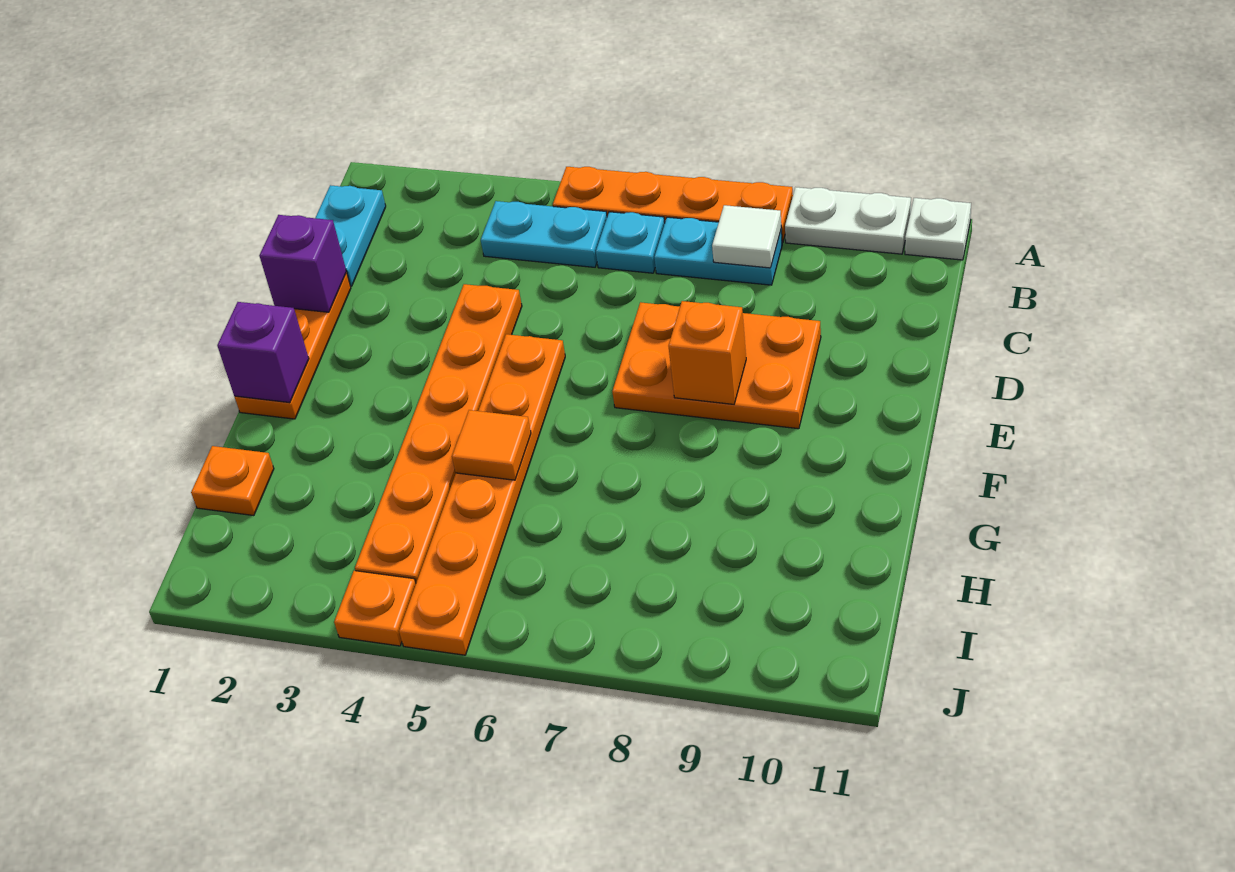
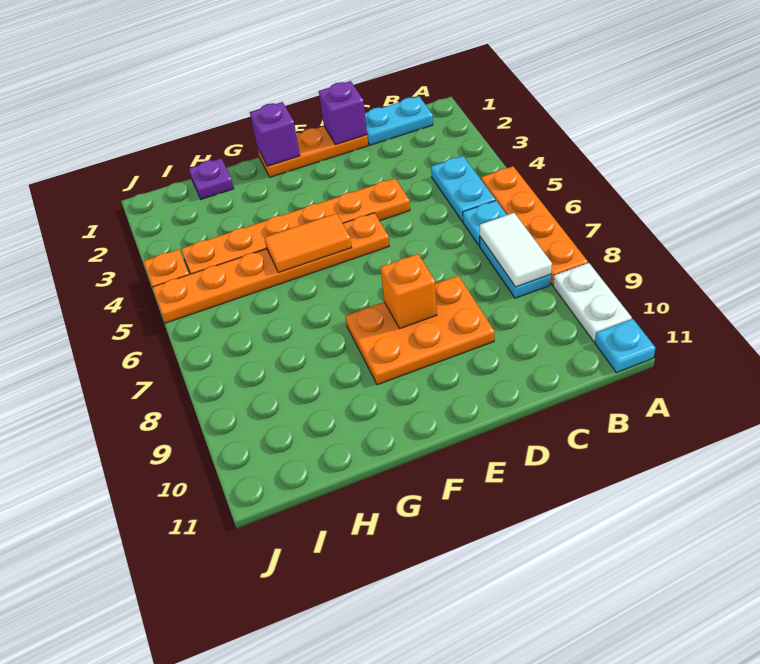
white 1x1 plate [905,198,971,260] -> cyan 1x1 plate [595,319,655,373]
white 1x1 tile [712,205,781,268] -> white 1x2 tile [480,213,552,287]
orange 2x3 plate [612,302,821,429] -> orange 2x3 plate turned to [345,276,494,385]
orange 1x1 tile [452,410,531,480] -> orange 1x2 tile [264,213,352,273]
orange 1x1 plate [191,446,274,516] -> purple 1x1 plate [189,158,234,199]

